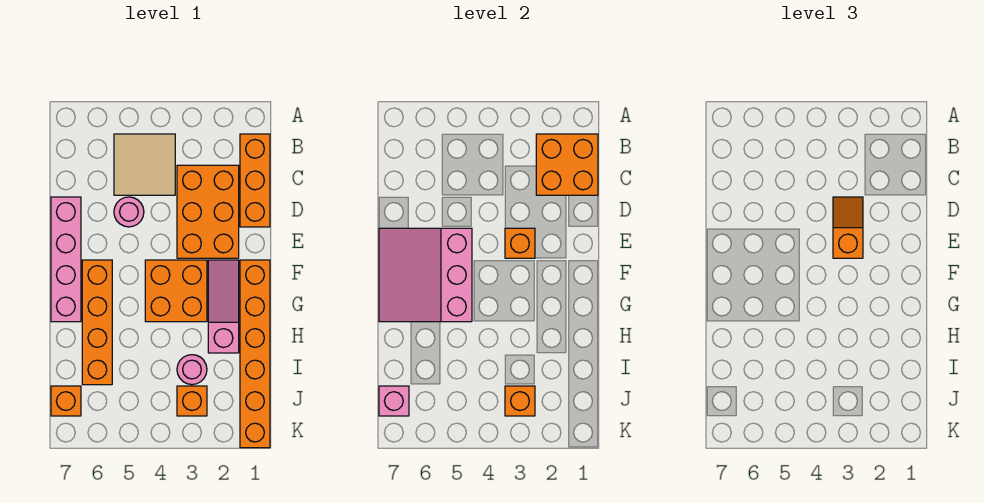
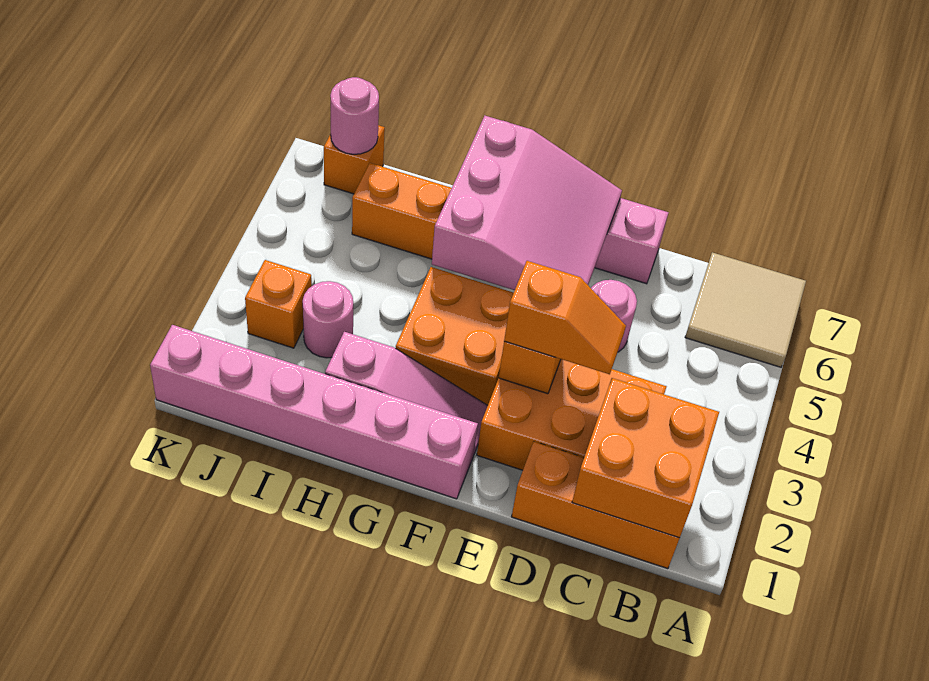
tan 2x2 tile [114,134,175,195] -> tan 2x2 tile moved to [685,252,806,367]
pink 3x3 slope [379,228,472,322] -> pink 3x3 slope turned to [432,116,622,290]
orange 1x6 brick [240,260,270,448] -> pink 1x6 brick [150,325,478,499]
orange 1x1 brick [505,386,535,416] -> none
pink 1x1 brick [379,386,409,416] -> pink 1x1 round brick [330,77,379,154]

